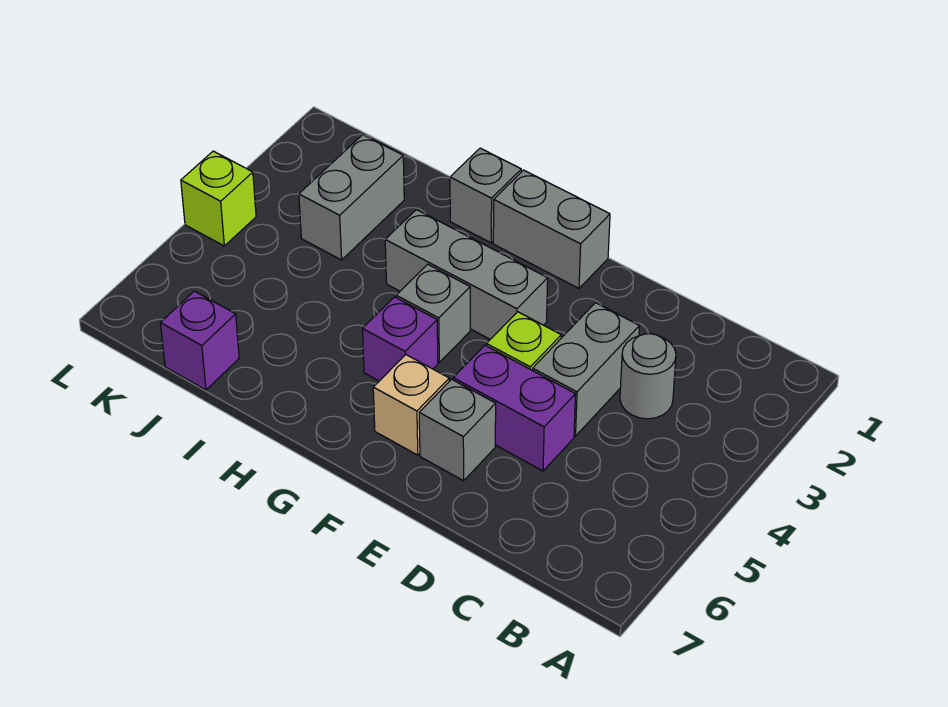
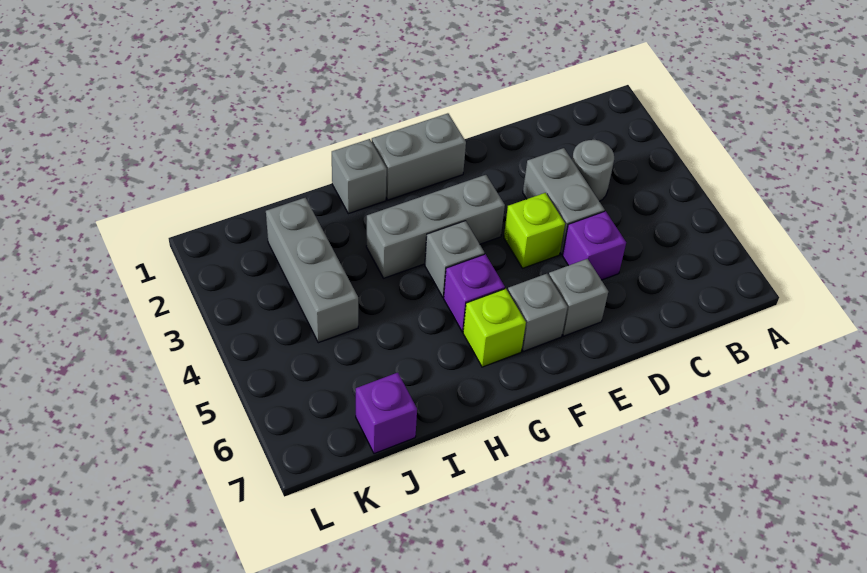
purple 1x2 brick [453,345,576,471] -> purple 1x1 brick [562,211,626,280]
tan 1x1 brick [373,355,449,455] -> grey 1x1 brick [508,274,568,351]
grey 1x2 brick [299,135,404,260] -> grey 1x3 brick [266,198,358,343]
lime 1x1 brick [181,151,256,246] -> lime 1x1 brick moved to [463,289,526,367]

